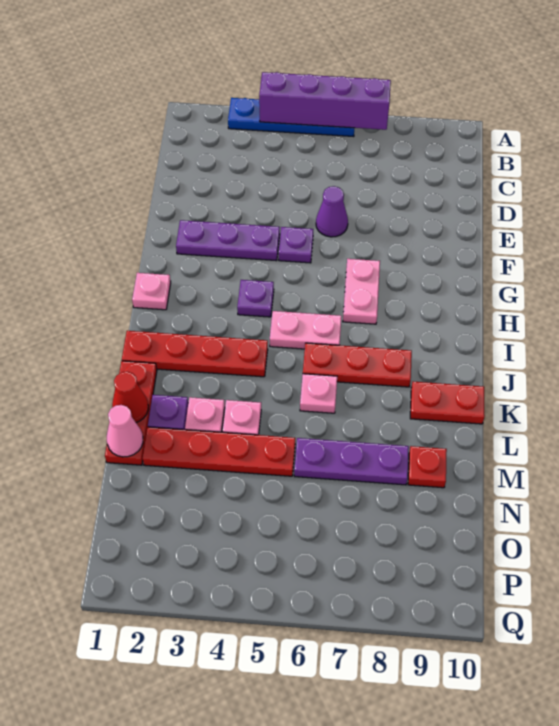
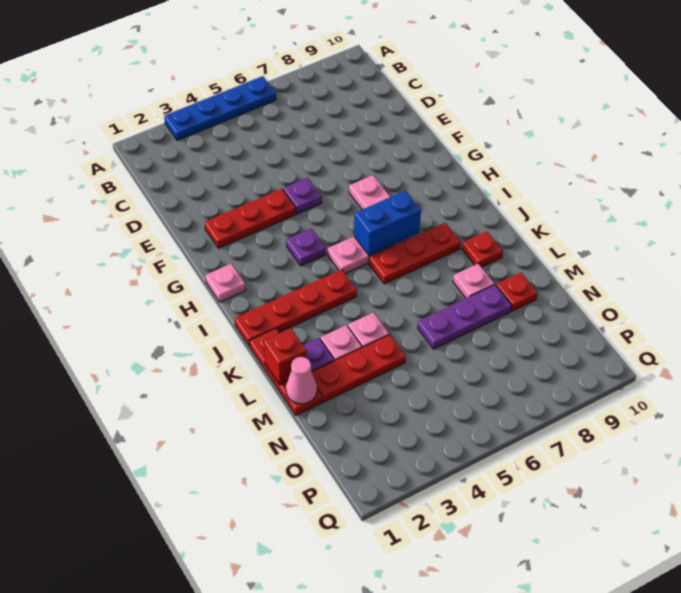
purple 1x4 brick [259,72,391,130] -> none
purple 1x1 cone [316,186,348,237] -> none
purple 1x3 plate [176,220,280,261] -> red 1x3 plate [205,189,296,248]
none -> blue 1x2 brick [354,190,421,255]
pink 1x1 plate [300,374,337,413] -> pink 1x1 plate moved to [453,264,494,298]
red 1x2 plate [410,382,485,424] -> red 1x1 plate [462,231,503,267]
red 1x1 cone [112,372,148,422] -> red 1x1 brick [264,328,306,385]
red 1x4 plate [143,427,295,476] -> red 1x3 plate [312,335,406,402]

